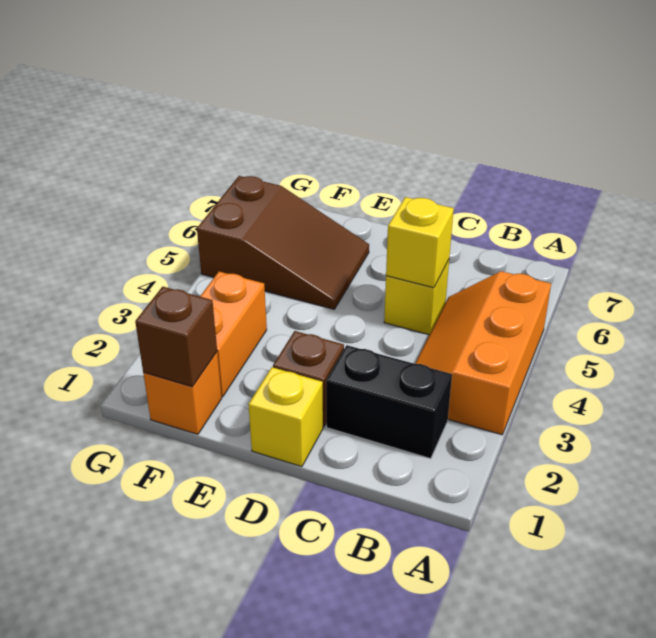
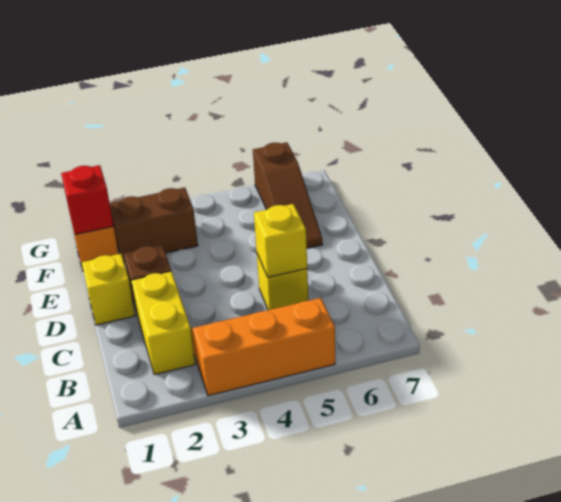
black 1x2 brick [326,345,452,459] -> yellow 1x2 brick [131,271,195,375]
brown 2x3 slope [197,176,369,309] -> brown 1x3 slope [253,142,323,249]
brown 1x1 brick [135,287,217,387] -> red 1x1 brick [61,165,114,235]
orange 1x2 brick [200,272,267,397] -> brown 1x2 brick [110,187,198,262]

